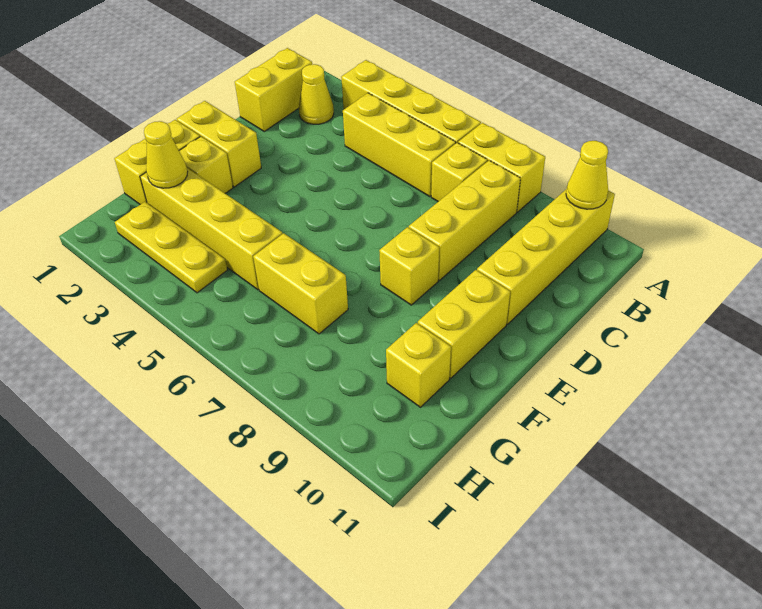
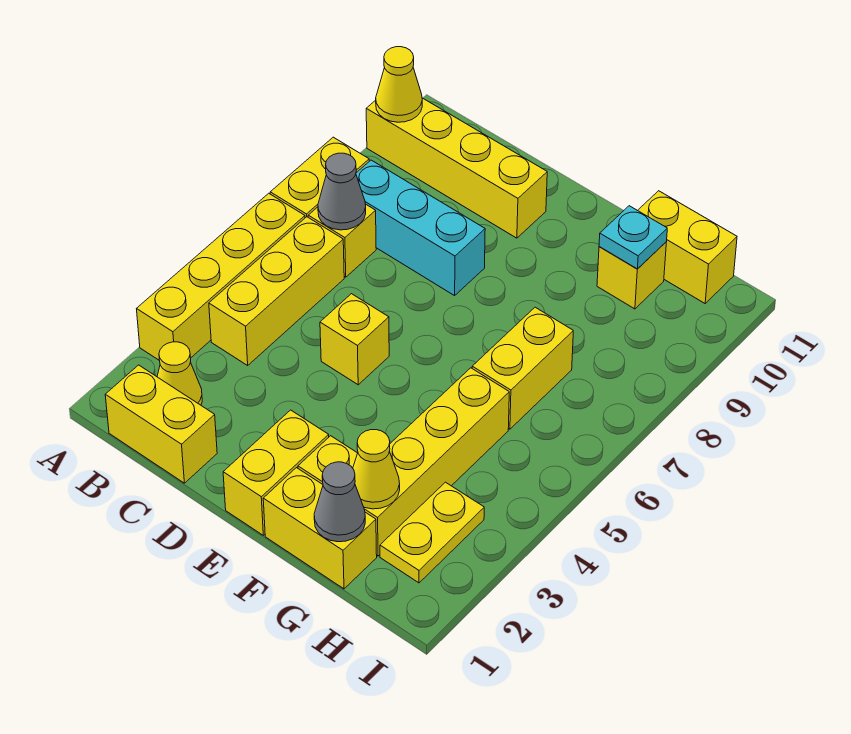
none -> grey 1x1 cone [318,153,366,230]
yellow 1x3 brick [409,161,520,280] -> cyan 1x3 brick [356,160,485,296]
yellow 1x1 brick [379,227,439,305] -> yellow 1x1 brick moved to [320,294,389,385]
yellow 1x2 brick [418,270,510,378] -> yellow 1x2 brick moved to [638,191,737,303]
none -> grey 1x1 cone [314,462,365,542]
none -> cyan 1x1 plate [599,206,667,269]
yellow 1x3 plate [115,202,227,293] -> yellow 1x2 plate [380,482,484,583]

